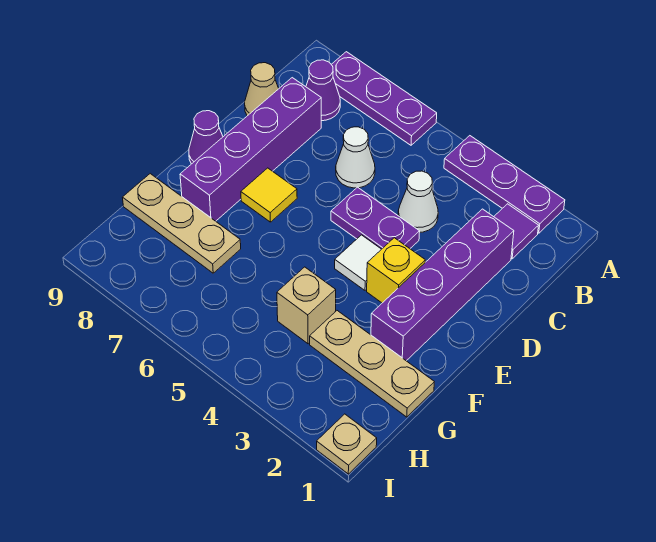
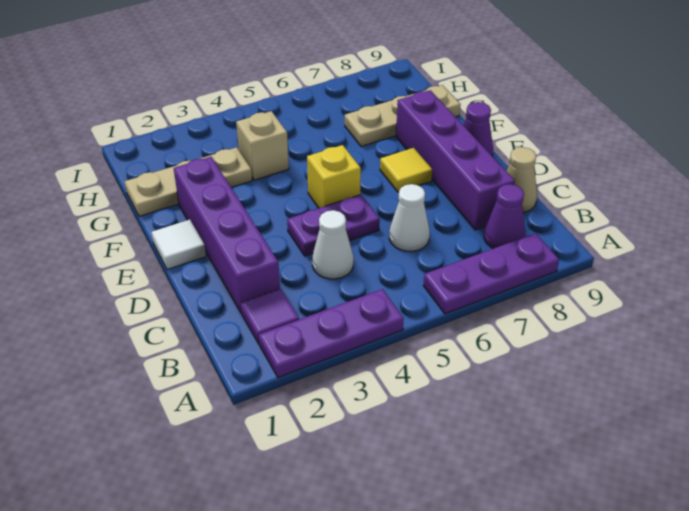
yellow 1x1 brick [367,238,425,303] -> yellow 1x1 brick moved to [307,145,361,208]
white 1x1 tile [335,235,381,290] -> white 1x1 tile moved to [151,219,206,270]
tan 1x1 plate [317,414,377,474] -> none

